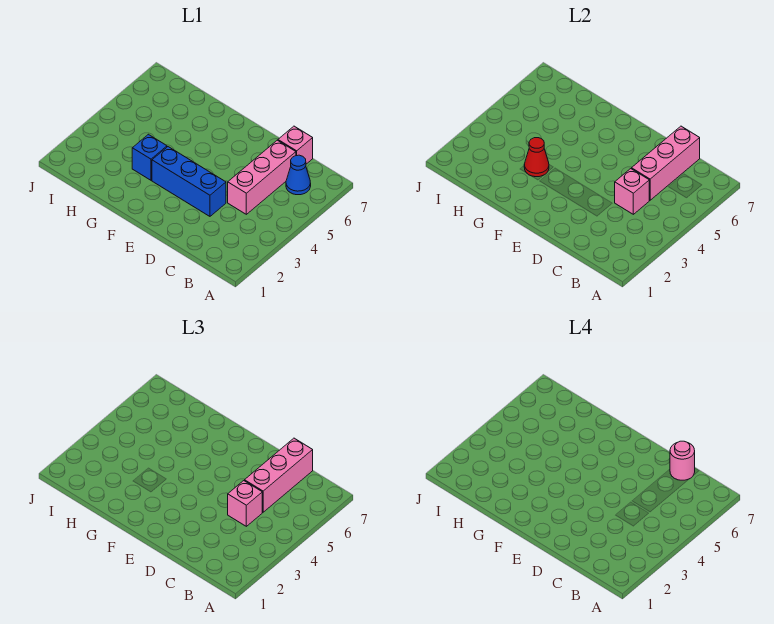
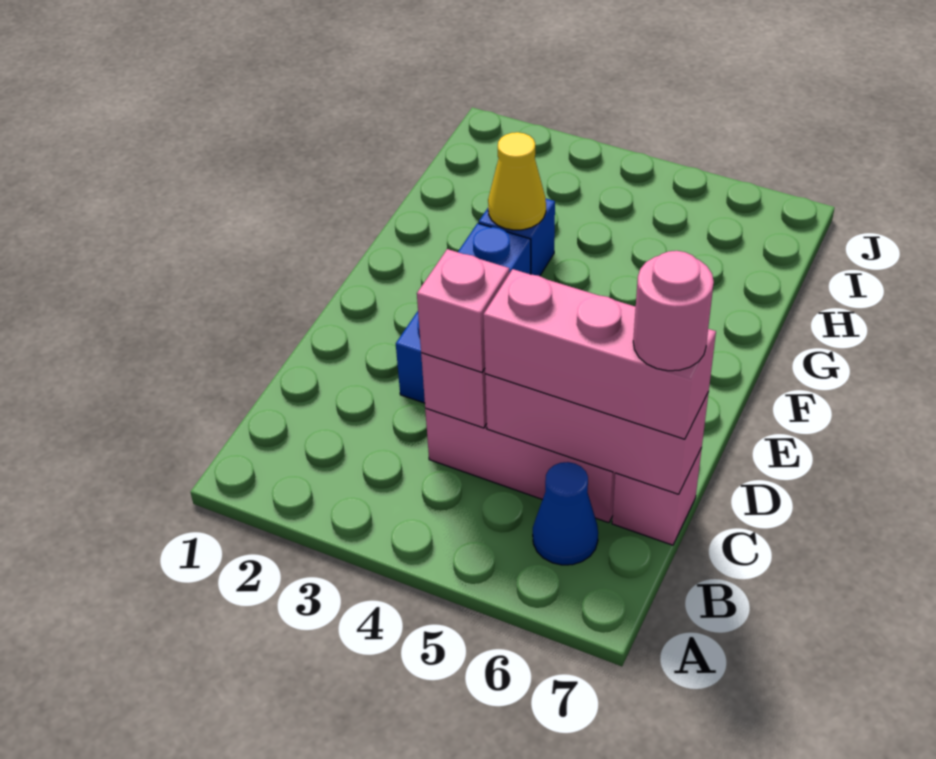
red 1x1 cone [524,138,549,177] -> yellow 1x1 cone [488,132,546,230]

